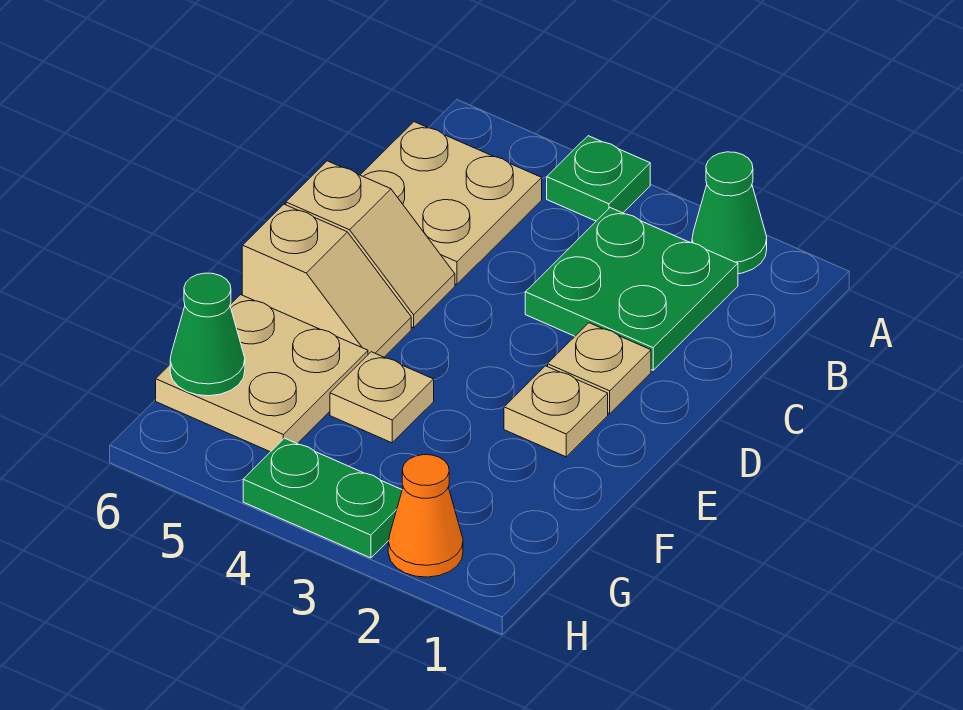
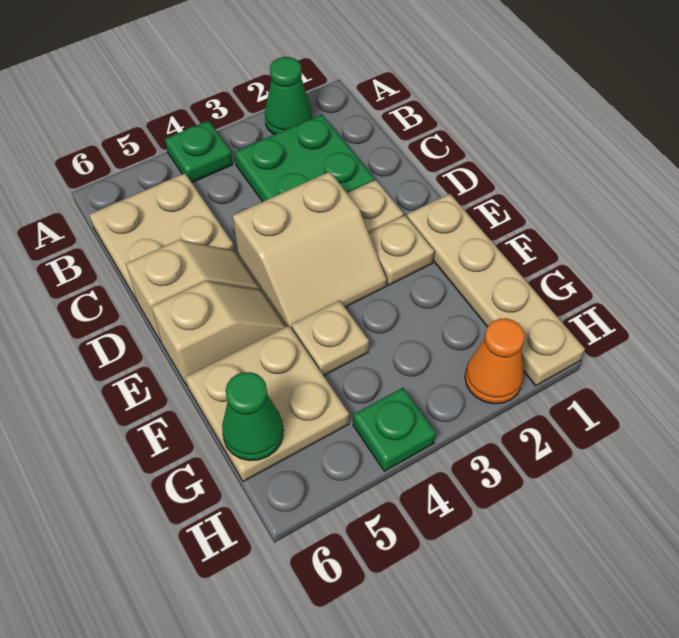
none -> tan 2x2 slope [233,172,387,329]
none -> tan 1x4 plate [407,194,585,386]
green 1x2 plate [243,438,402,558] -> green 1x1 plate [353,388,436,471]

